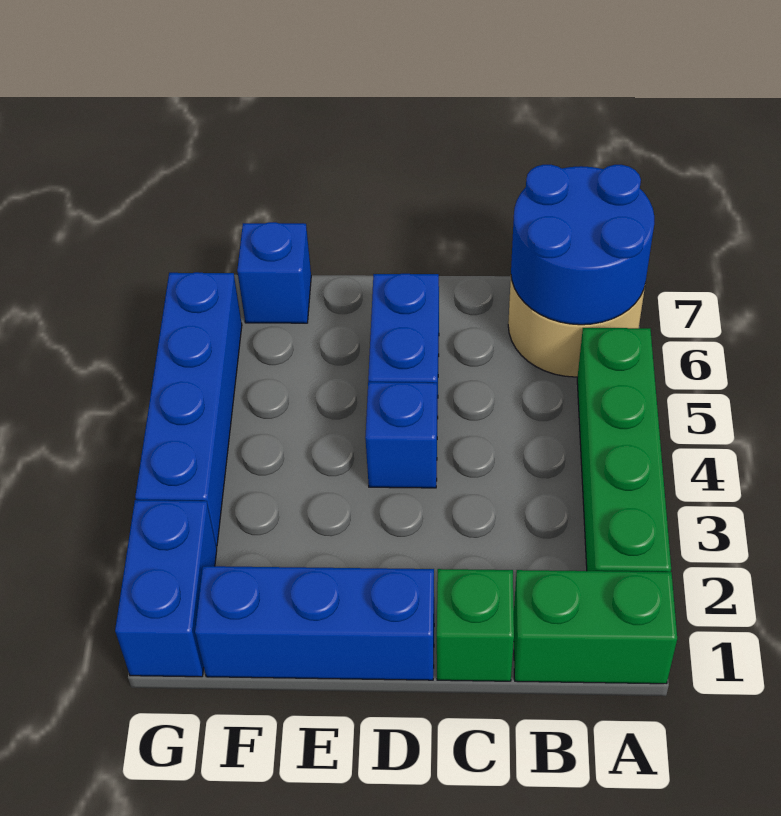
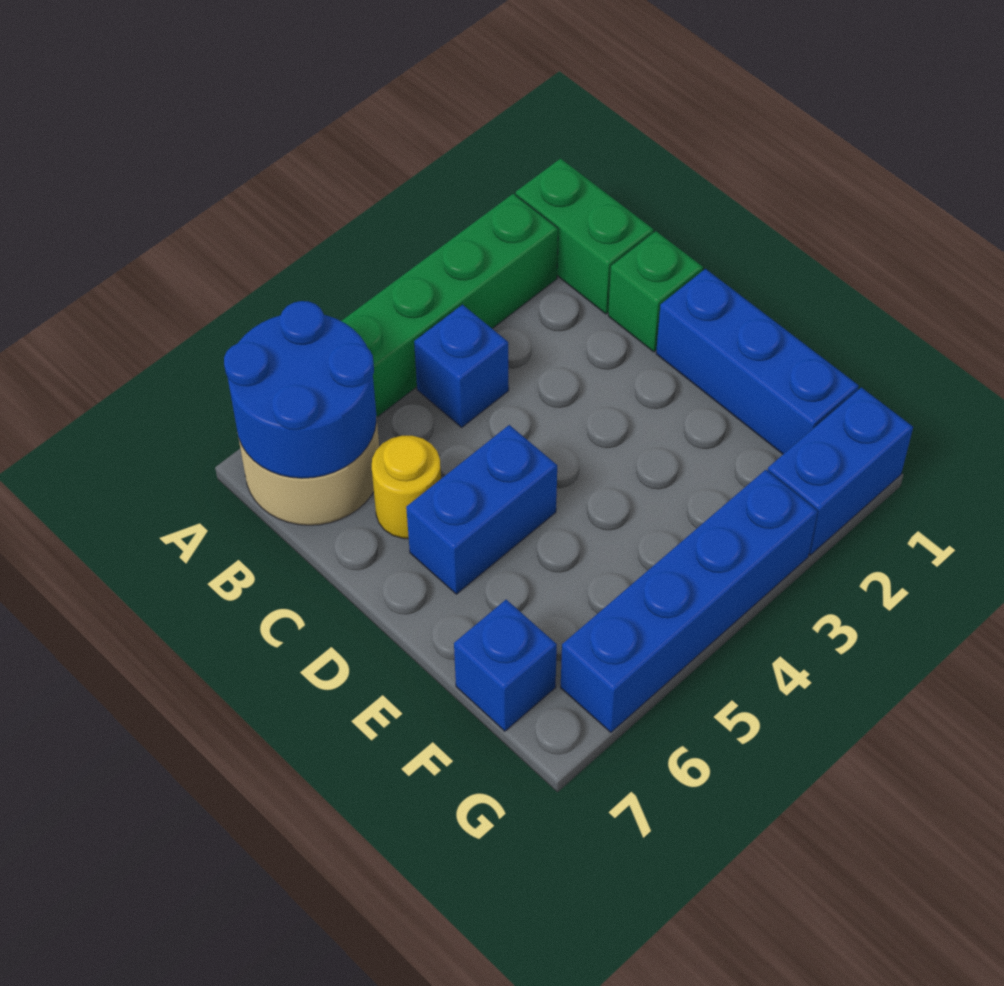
none -> yellow 1x1 round brick [372,436,441,539]
blue 1x1 brick [365,382,437,488] -> blue 1x1 brick moved to [414,305,509,427]

